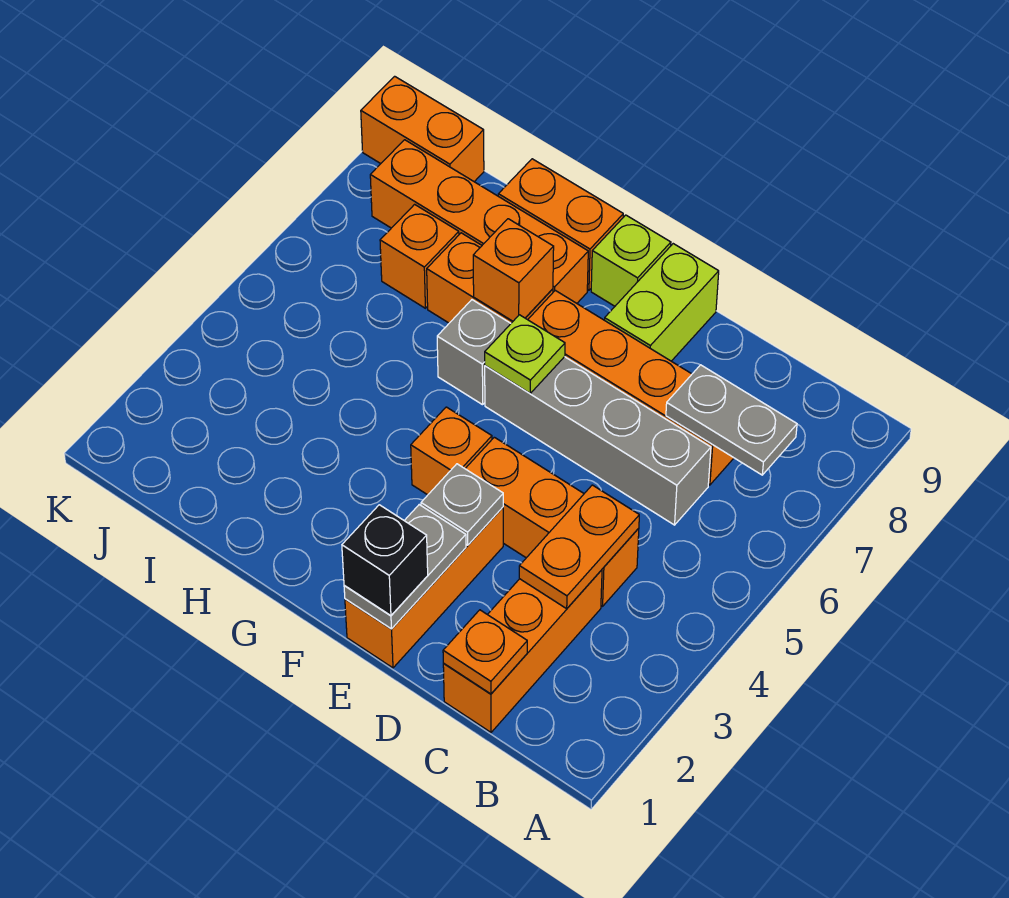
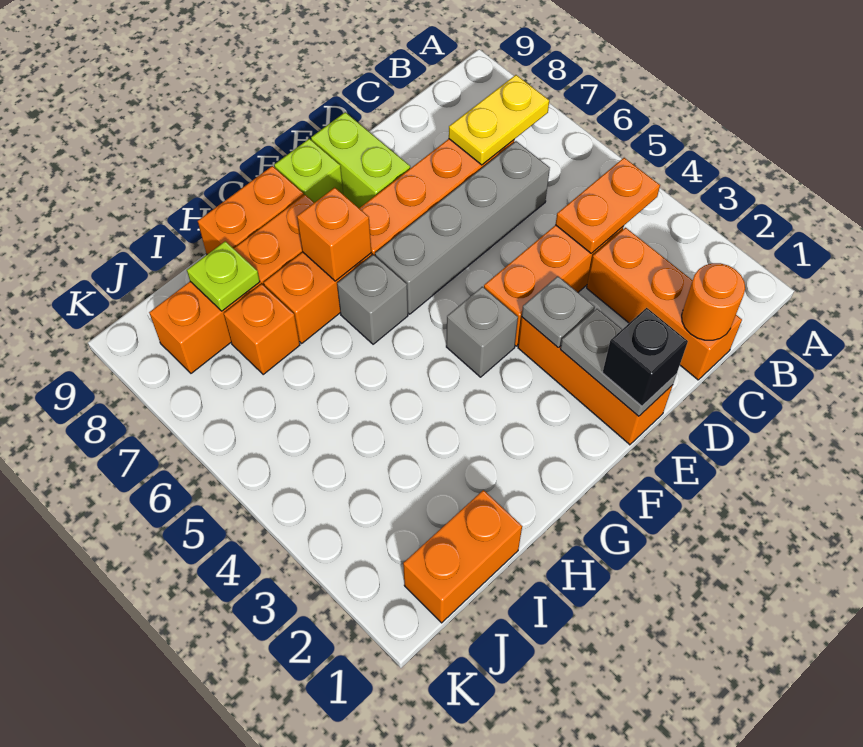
grey 1x2 plate [666,365,797,475] -> yellow 1x2 plate [449,75,549,165]
orange 1x1 plate [443,610,527,694] -> orange 1x1 round brick [682,263,745,340]
orange 1x2 plate [519,485,639,609] -> orange 1x2 plate turned to [556,158,660,253]
orange 1x1 brick [411,407,492,495] -> grey 1x1 brick [446,287,518,377]
lime 1x1 plate [485,315,565,393] -> lime 1x1 plate moved to [187,241,260,311]
orange 1x2 brick [361,76,484,182] -> orange 1x2 brick moved to [403,490,522,623]

